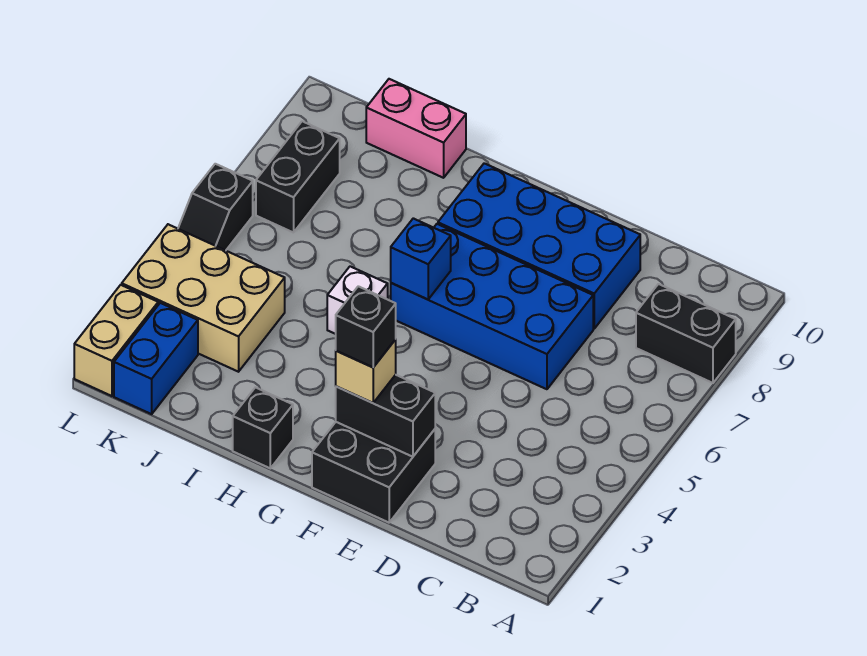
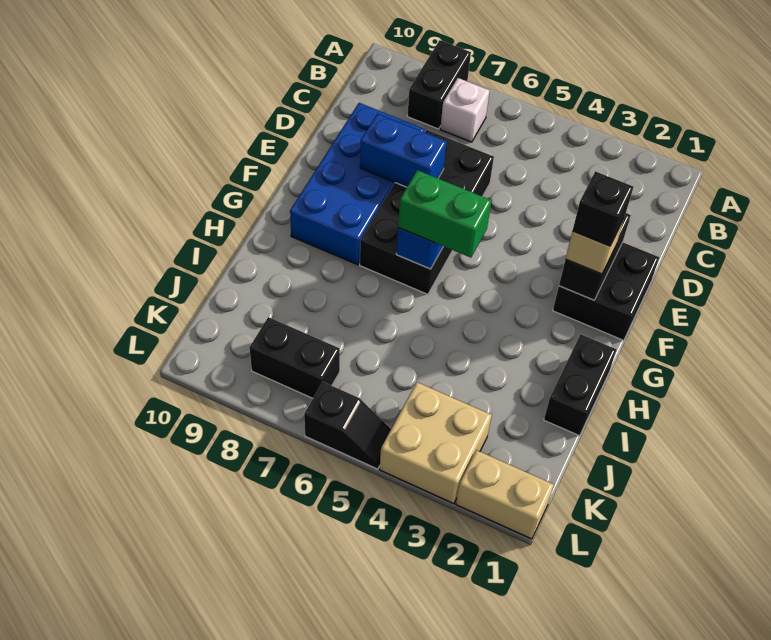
blue 2x4 brick [391,224,593,389] -> black 2x4 brick [360,130,494,294]
none -> green 1x2 brick [398,170,491,258]
black 1x1 brick [233,387,293,468] -> black 1x2 brick [544,334,617,436]
white 1x1 brick [327,266,388,334] -> white 1x1 brick moved to [440,78,490,142]
pink 1x2 brick [366,79,466,178] -> none
tan 2x3 brick [122,224,285,372] -> tan 2x2 brick [380,382,492,504]
blue 1x2 brick [114,303,198,414] -> blue 1x2 brick moved to [360,114,446,187]

